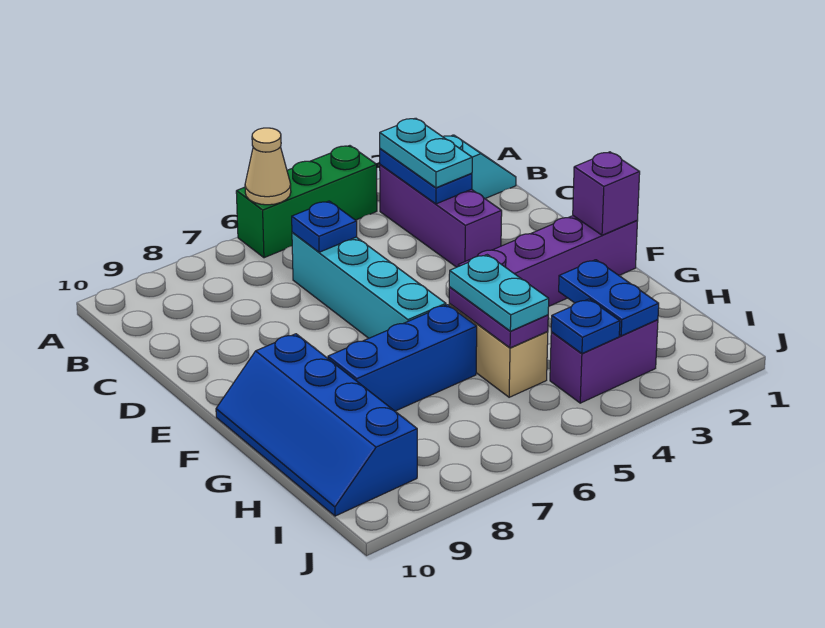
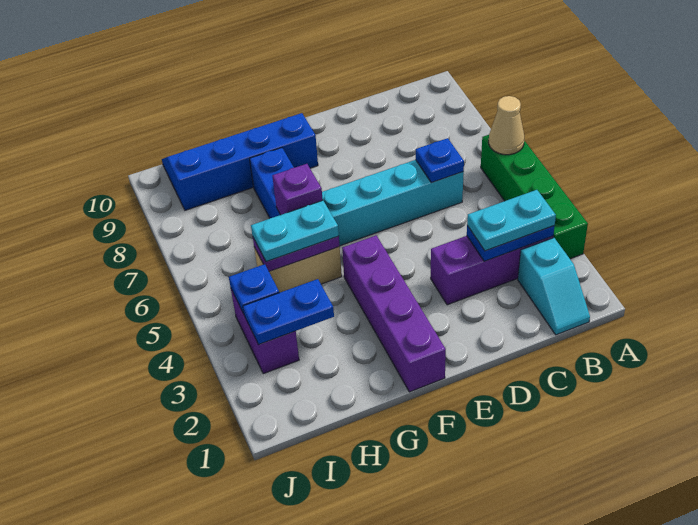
green 1x3 brick [236,146,377,258] -> green 1x4 brick [481,135,588,259]
purple 1x1 brick [573,152,640,235] -> purple 1x1 brick moved to [272,164,323,215]

